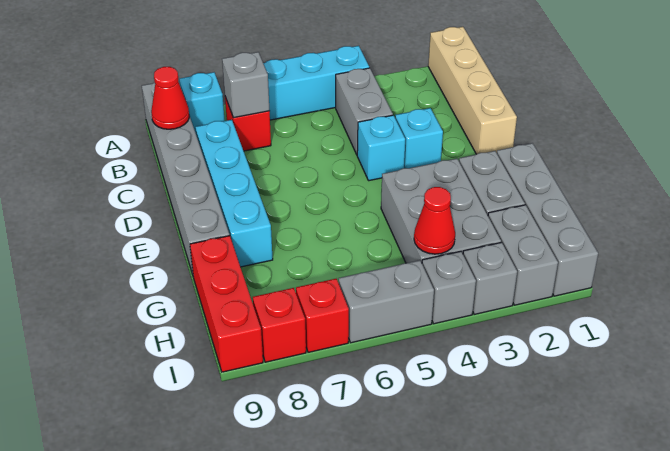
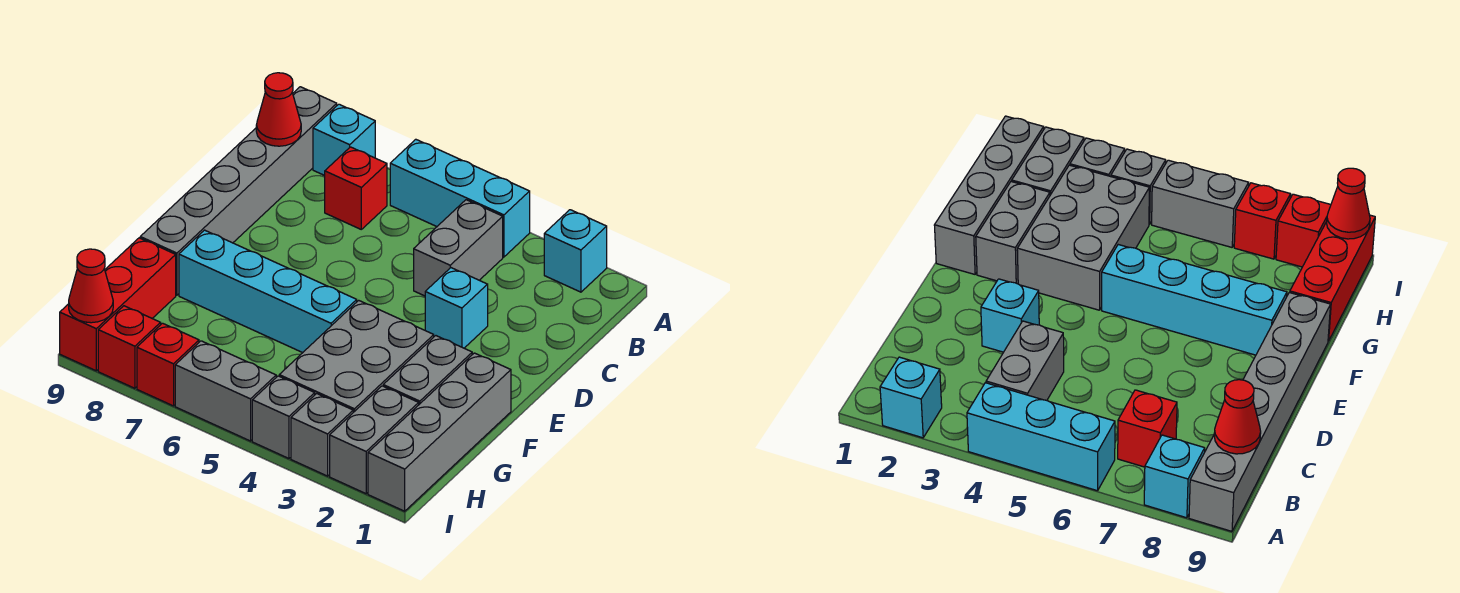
tan 1x4 brick [428,27,517,154] -> none
grey 1x1 brick [222,52,270,118] -> none
cyan 1x4 brick [195,120,273,267] -> cyan 1x4 brick turned to [179,230,357,353]
cyan 1x1 brick [357,115,405,181] -> cyan 1x1 brick moved to [544,210,607,292]
red 1x1 cone [414,187,455,254] -> red 1x1 cone moved to [69,249,113,323]

